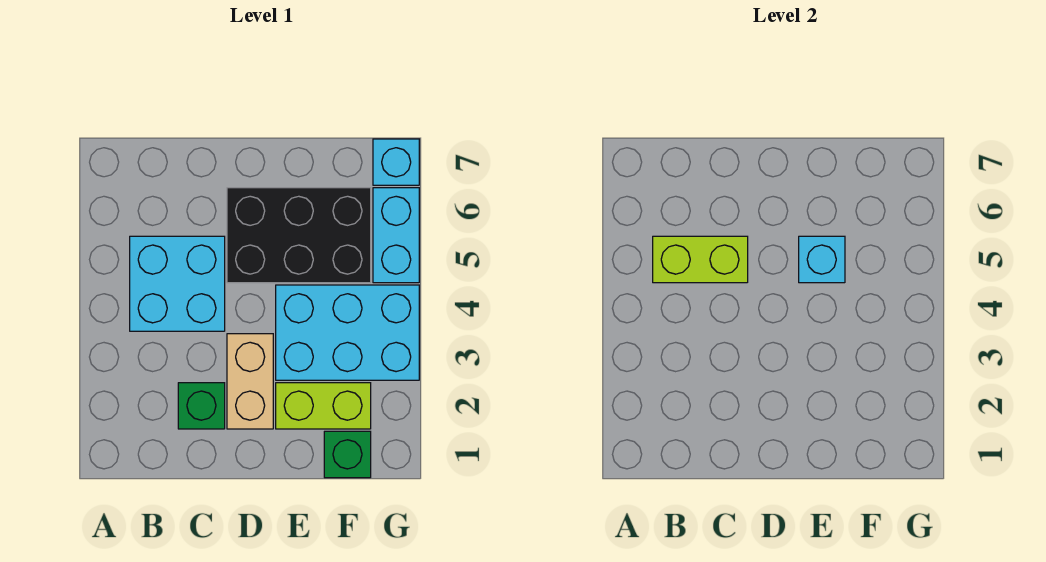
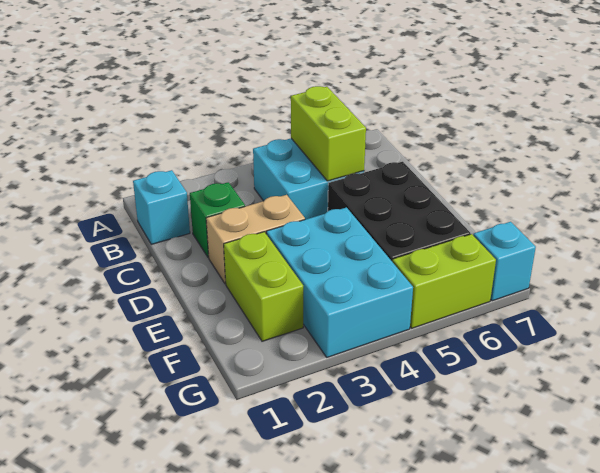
cyan 1x1 brick [799,236,845,283] -> cyan 1x1 brick moved to [133,170,190,244]
green 1x1 brick [324,431,371,478] -> none
cyan 1x2 brick [373,188,419,283] -> lime 1x2 brick [392,234,496,328]

